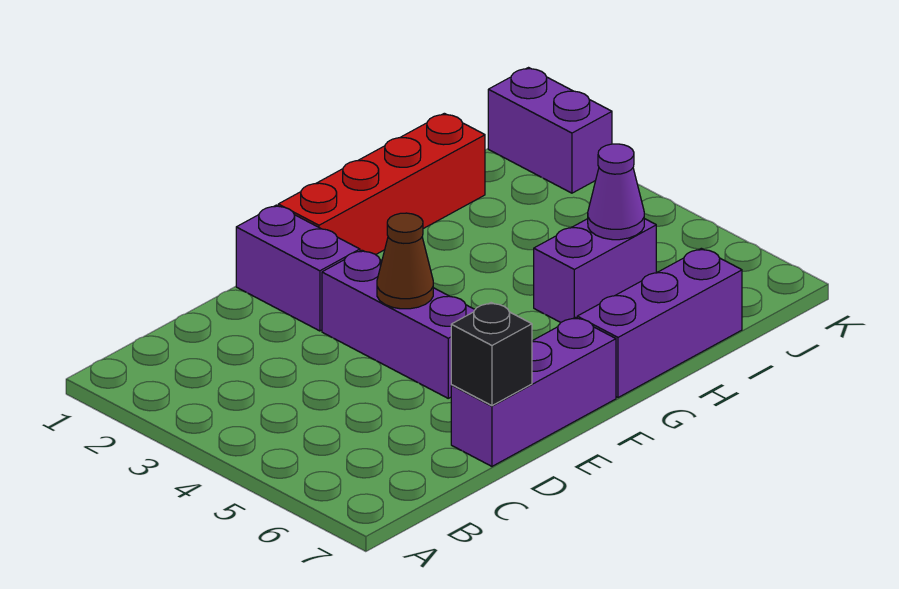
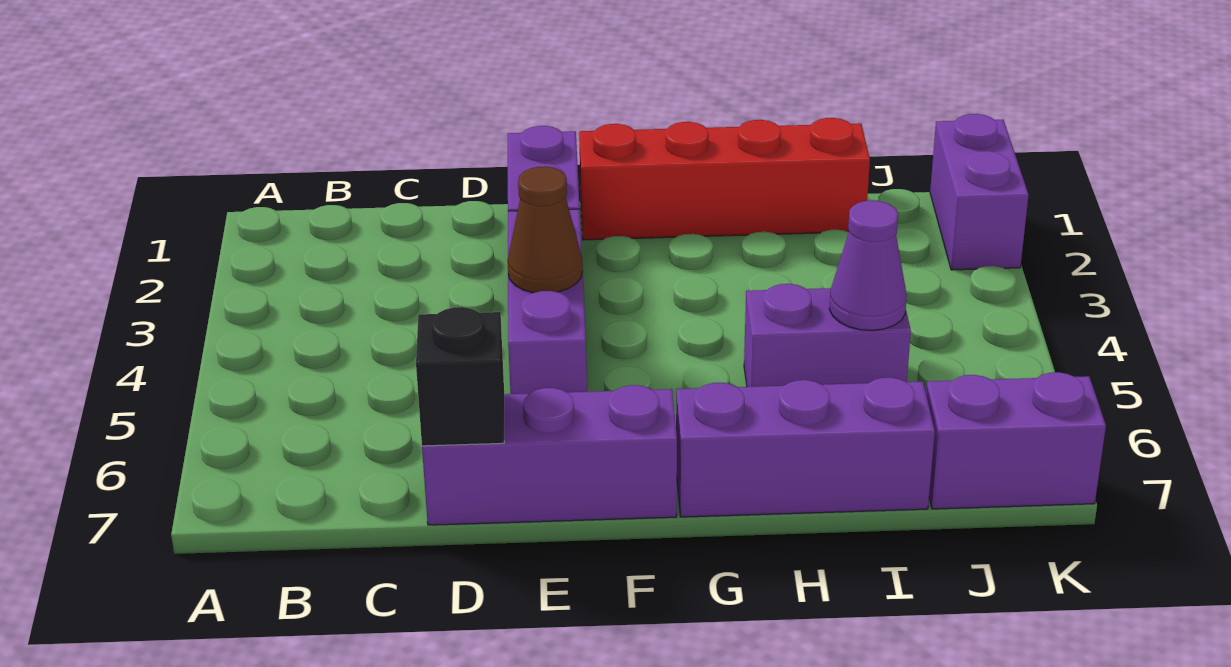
none -> purple 1x2 brick [926,372,1106,509]

